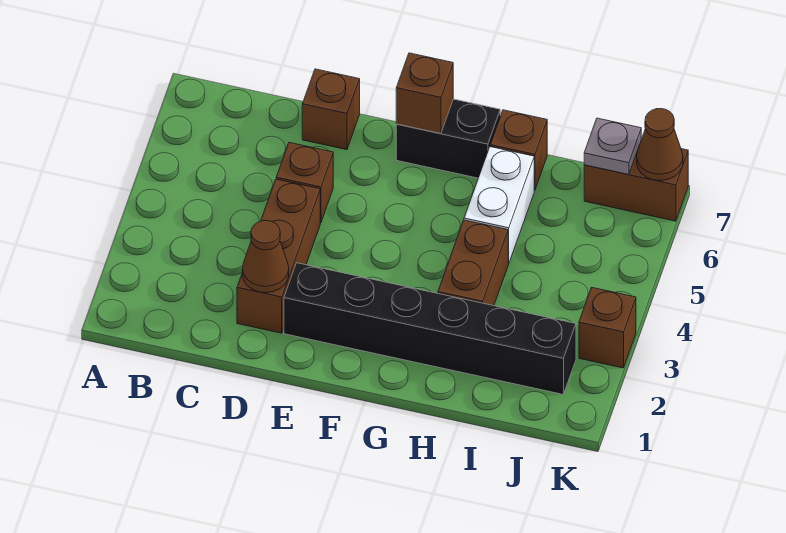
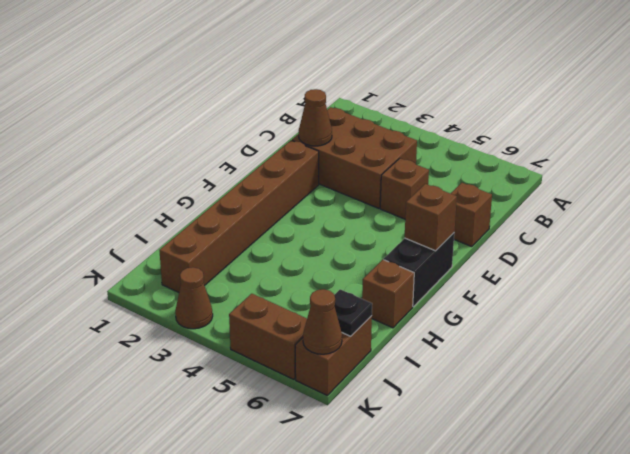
brown 1x3 brick [237,179,320,333] -> brown 2x3 brick [292,107,417,208]
black 1x6 brick [284,263,576,394] -> brown 1x6 brick [159,140,319,292]
brown 1x2 brick [438,220,508,306] -> brown 1x2 brick moved to [229,294,307,379]
white 1x2 brick [464,147,534,264] -> none
grey 1x1 plate [584,118,641,174] -> black 1x1 plate [334,289,372,336]
brown 1x1 brick [579,287,636,368] -> brown 1x1 cone [175,267,213,329]

